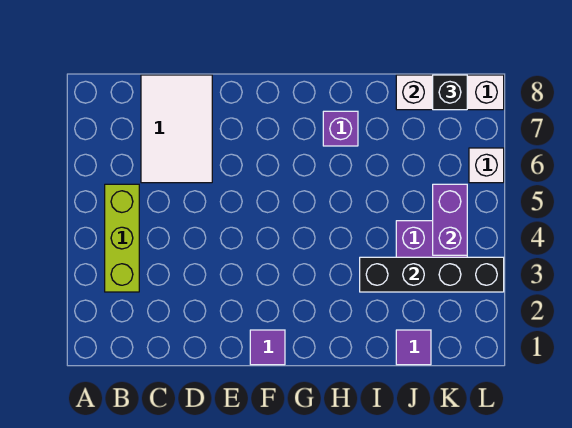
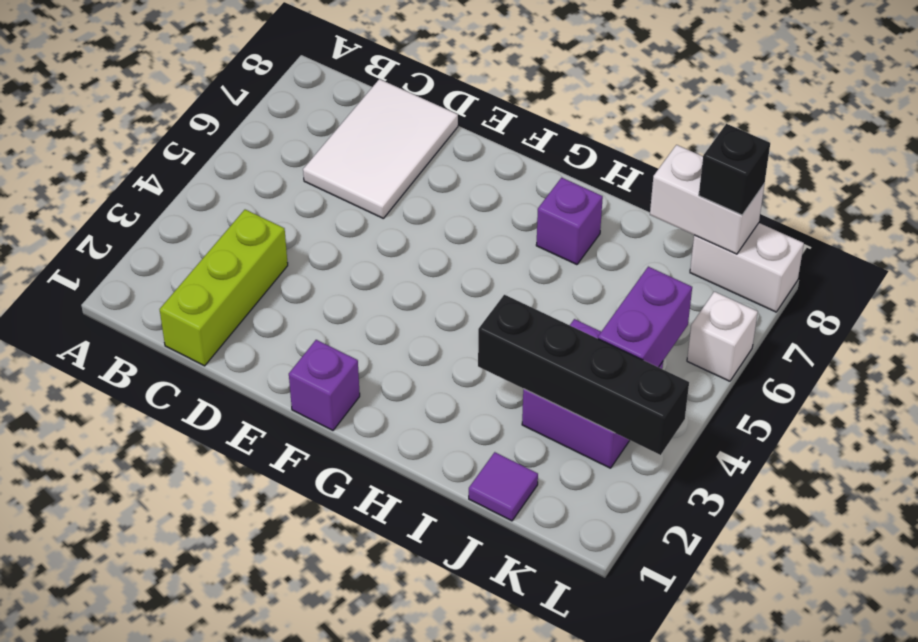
lime 1x3 brick [105,184,139,292] -> lime 1x3 brick moved to [160,210,288,366]
purple 1x1 tile [250,330,285,365] -> purple 1x1 brick [289,340,360,430]

